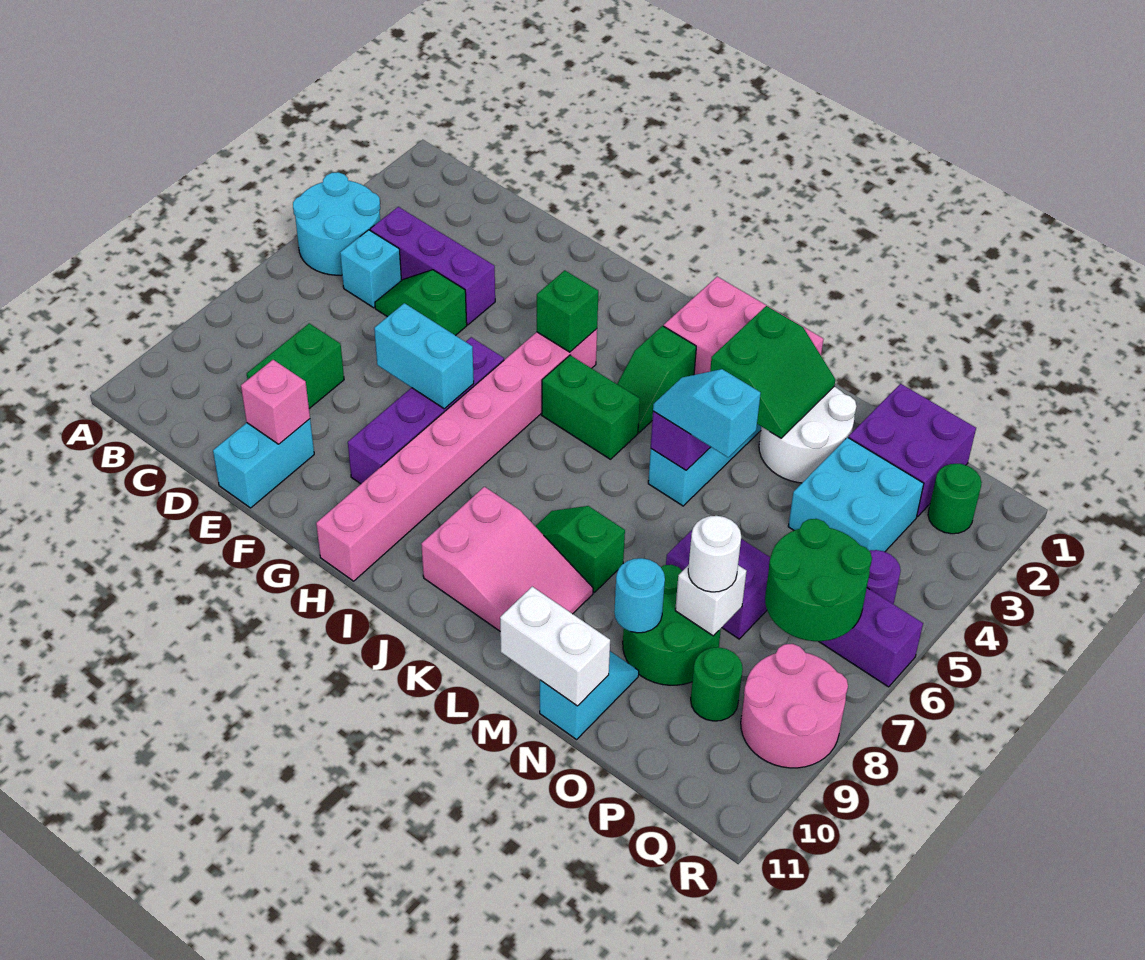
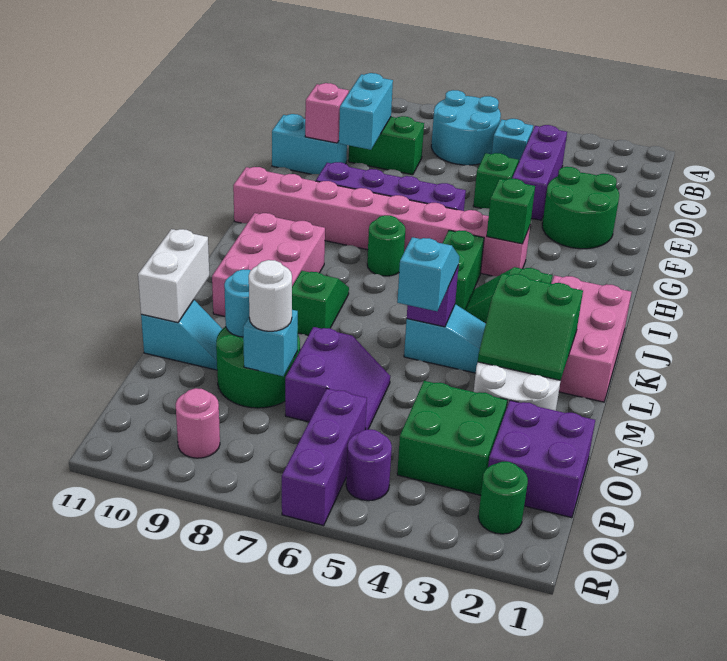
cyan 2x2 round brick [293,172,380,275] -> cyan 2x2 round brick moved to [431,90,501,165]
cyan 1x2 brick [374,303,474,409] -> cyan 1x2 brick moved to [339,73,393,150]
pink 2x3 slope [421,487,593,631] -> pink 2x3 brick [212,213,325,317]
cyan 2x2 brick [788,437,924,552] -> green 2x2 brick [397,381,507,495]
white 1x1 brick [675,565,747,636] -> cyan 1x1 brick [243,310,298,376]
green 2x2 round brick [765,519,872,641] -> green 2x2 round brick moved to [542,167,619,249]
green 1x1 round brick [691,647,743,721] -> green 1x1 round brick moved to [367,215,405,276]
pink 2x2 round brick [741,644,848,768] -> pink 1x1 round brick [176,388,220,458]

